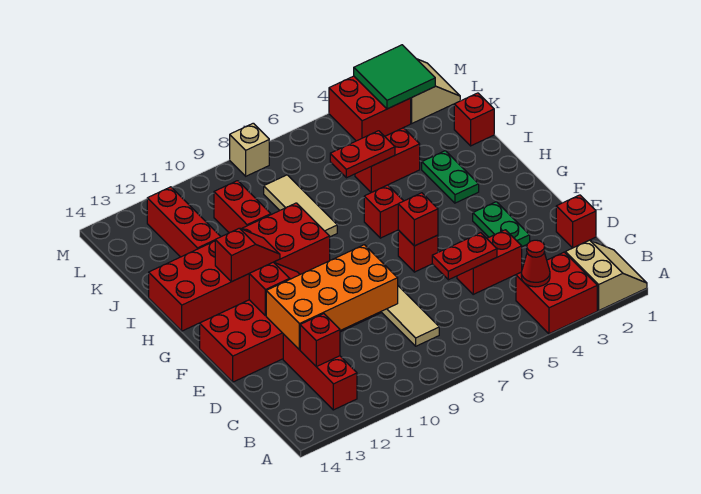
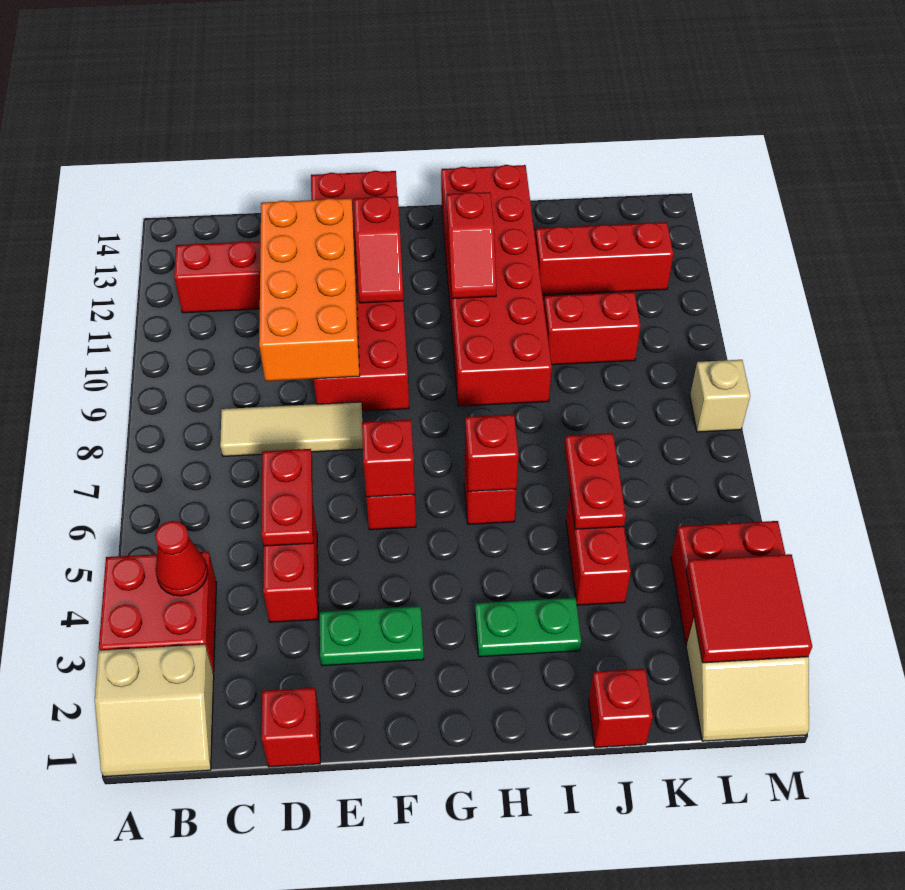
red 1x1 brick [300,314,340,367] -> red 1x1 brick moved to [465,414,519,492]
tan 1x3 tile [264,175,337,237] -> none
green 2x2 tile [354,45,435,109] -> red 2x2 tile [686,554,812,663]

